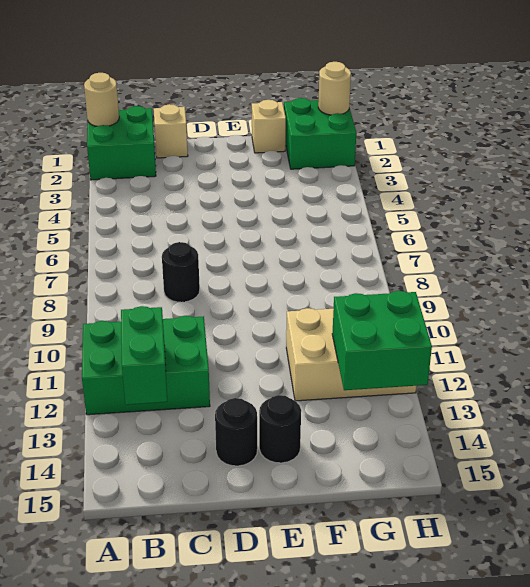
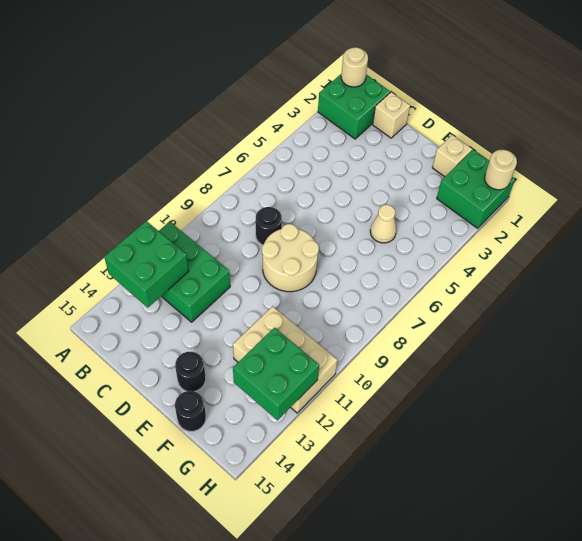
green 1x2 brick [121,306,167,405] -> green 2x2 brick [104,221,189,308]
none -> tan 2x2 round brick [262,224,319,292]
black 1x1 round brick [215,398,257,466] -> black 1x1 round brick moved to [175,391,206,431]
none -> tan 1x1 cone [370,205,396,243]

